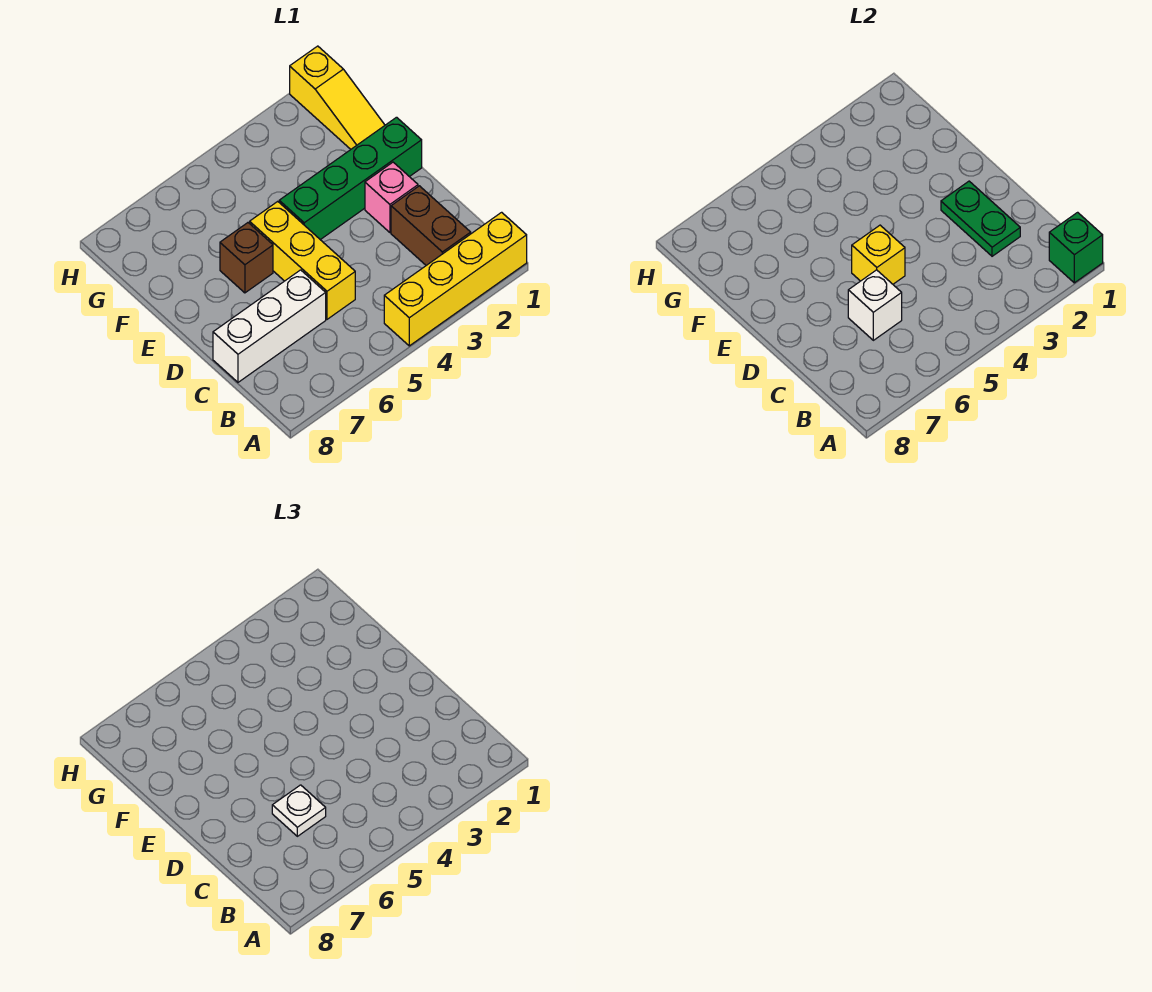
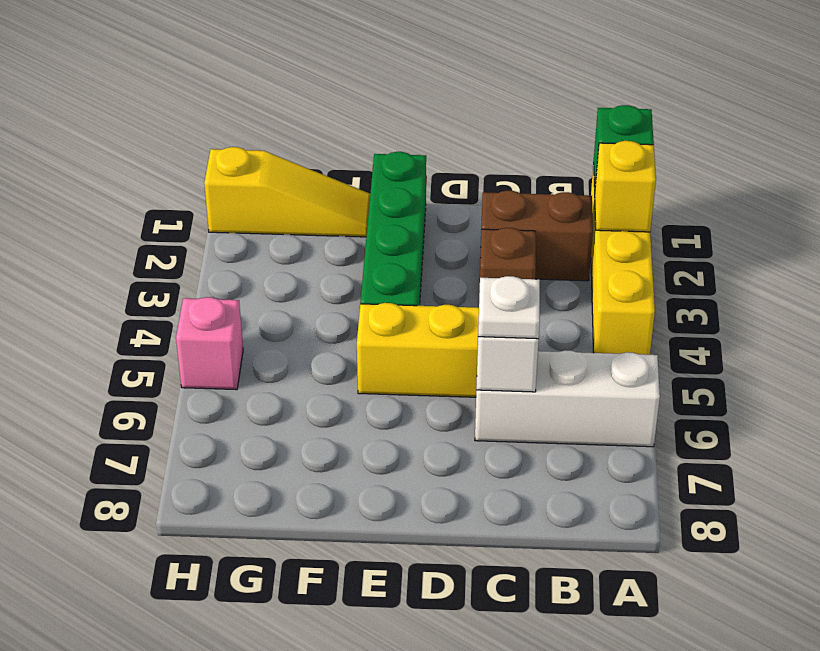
green 1x2 plate [941,181,1020,256] -> none
white 1x3 brick [213,270,326,382] -> white 1x3 brick turned to [475,350,660,447]
pink 1x1 brick [365,162,418,232] -> pink 1x1 brick moved to [176,297,243,390]
yellow 1x1 brick [852,225,905,284] -> yellow 1x1 brick moved to [595,141,656,232]
brown 1x1 brick [220,223,273,293] -> brown 1x1 brick moved to [479,228,536,293]

